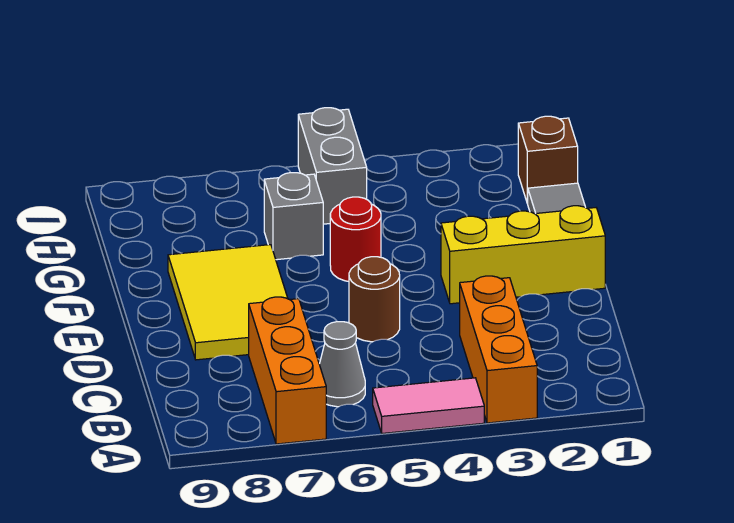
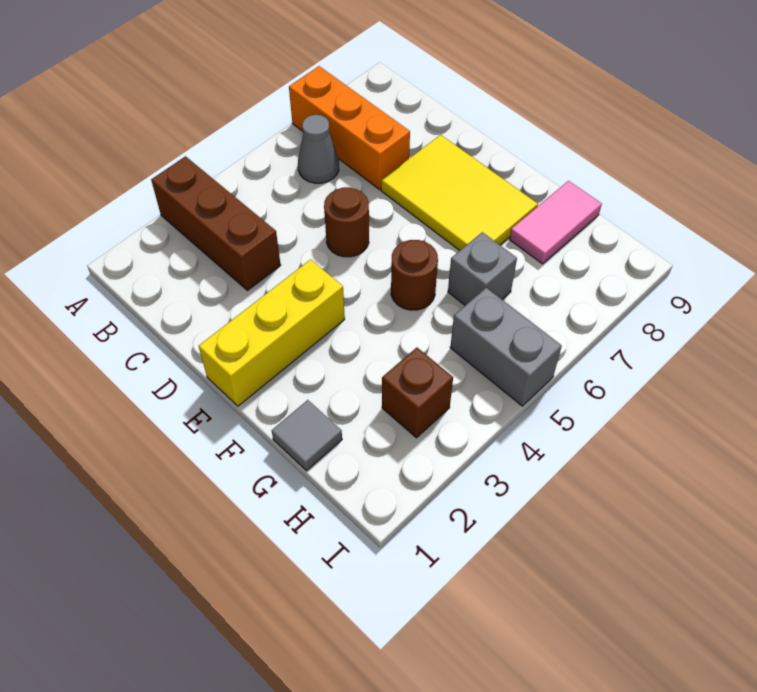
orange 1x3 brick [460,276,537,423] -> brown 1x3 brick [151,156,281,290]
pink 1x2 tile [373,378,484,433] -> pink 1x2 tile moved to [510,181,602,264]
red 1x1 round brick [330,197,381,281] -> brown 1x1 round brick [391,240,438,310]
brown 1x1 brick [518,116,578,204] -> brown 1x1 brick moved to [382,348,453,438]

